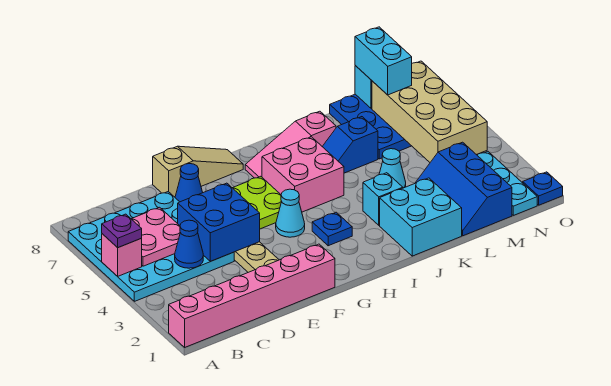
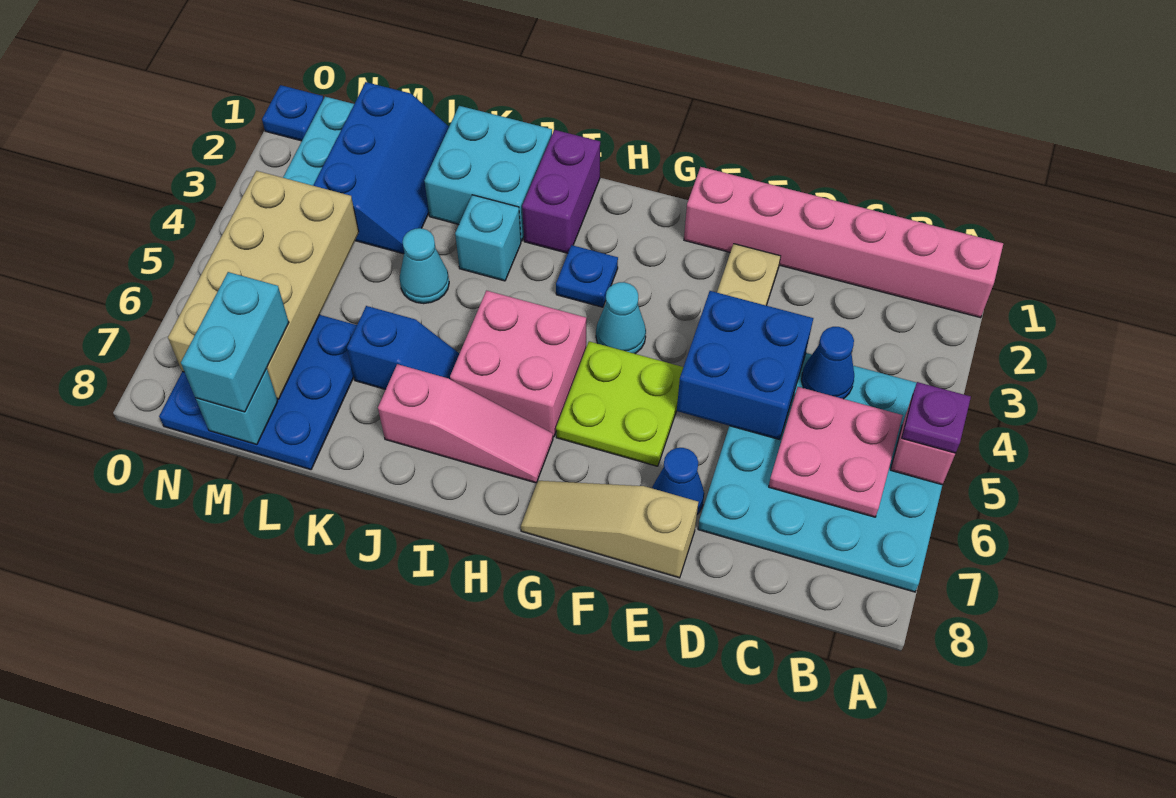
none -> purple 1x2 brick [522,130,600,253]

